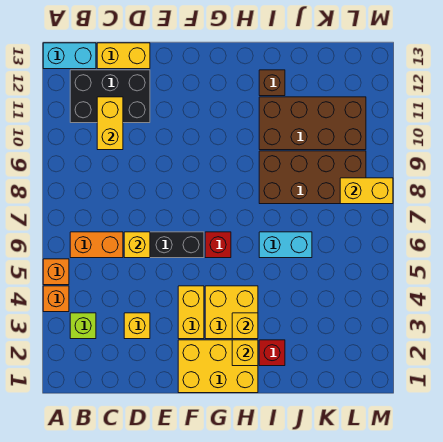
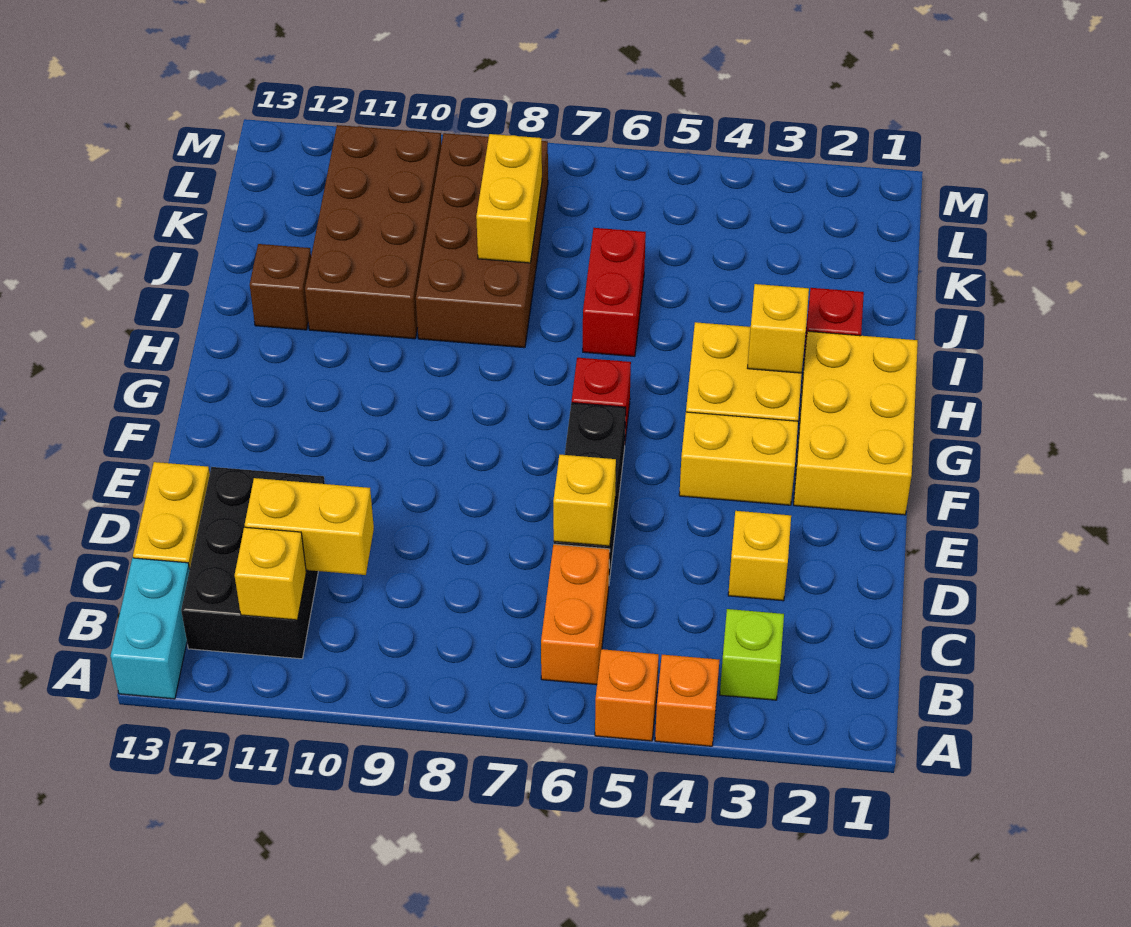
yellow 1x1 brick [232,340,258,366] -> yellow 1x1 brick moved to [235,527,306,620]
cyan 1x2 brick [259,232,312,258] -> red 1x2 brick [583,228,646,357]
yellow 1x2 brick [340,178,393,204] -> yellow 1x2 brick moved to [476,134,542,263]

